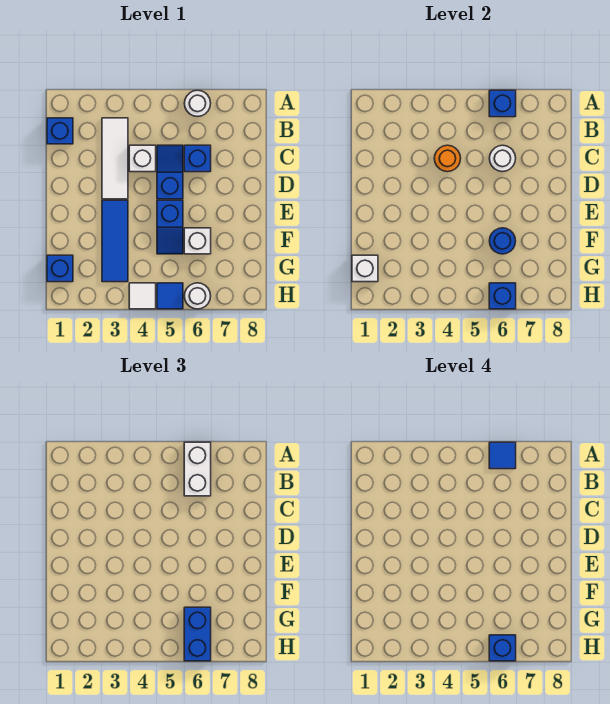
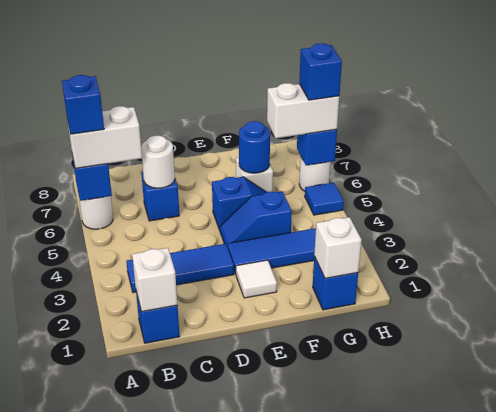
blue 1x1 tile [489,442,516,469] -> blue 1x1 brick [62,75,104,134]
white 1x3 tile [102,118,128,199] -> blue 1x3 tile [126,244,234,293]
white 1x1 brick [129,145,156,172] -> white 1x1 brick moved to [132,248,177,312]
orange 1x1 round brick [434,145,461,172] -> none
blue 1x2 slope [157,145,183,199] -> blue 1x2 slope moved to [220,191,292,246]
blue 1x2 brick [184,607,211,661] -> white 1x2 brick [267,83,339,138]
white 1x1 tile [129,283,156,309] -> white 1x1 tile moved to [236,260,277,298]

